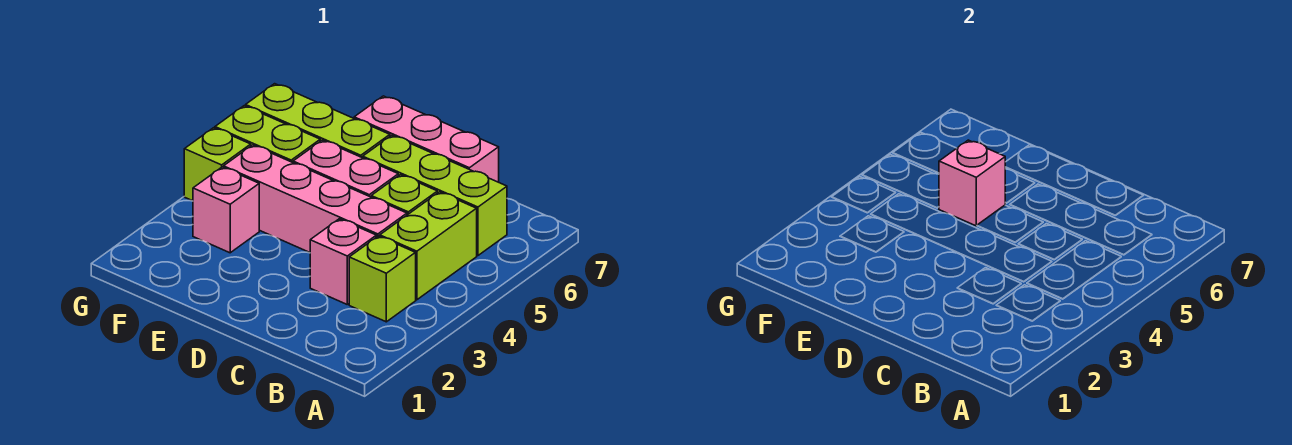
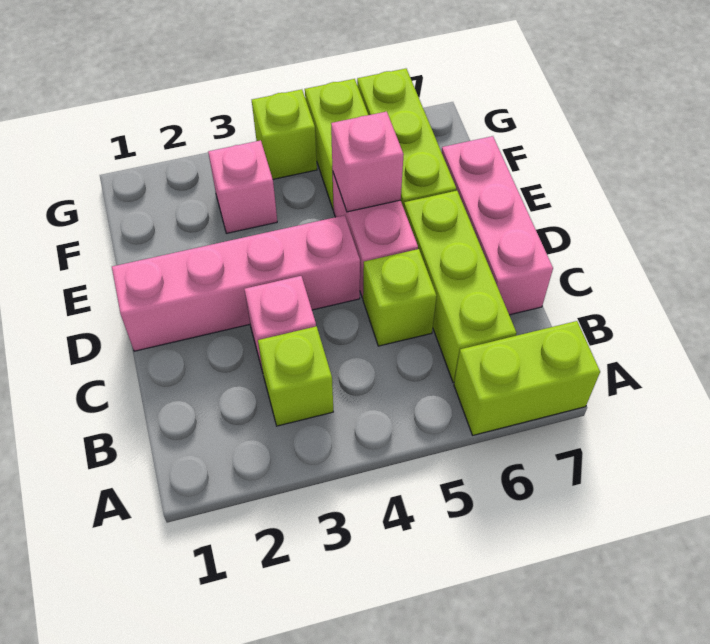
lime 1x2 brick [380,192,477,300] -> lime 1x2 brick moved to [454,321,600,435]
pink 1x4 brick [224,145,407,252] -> pink 1x4 brick turned to [112,215,360,351]

